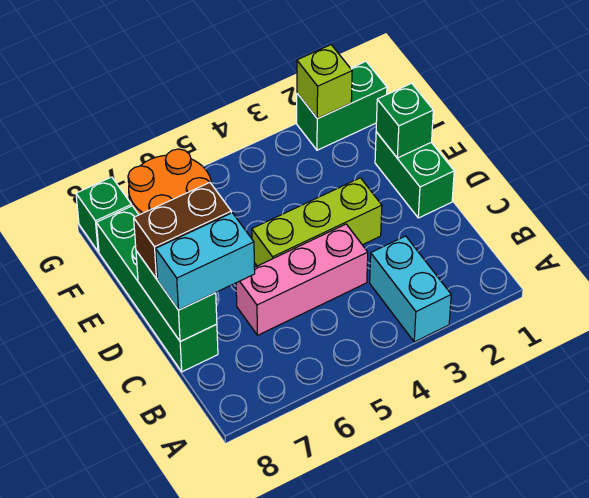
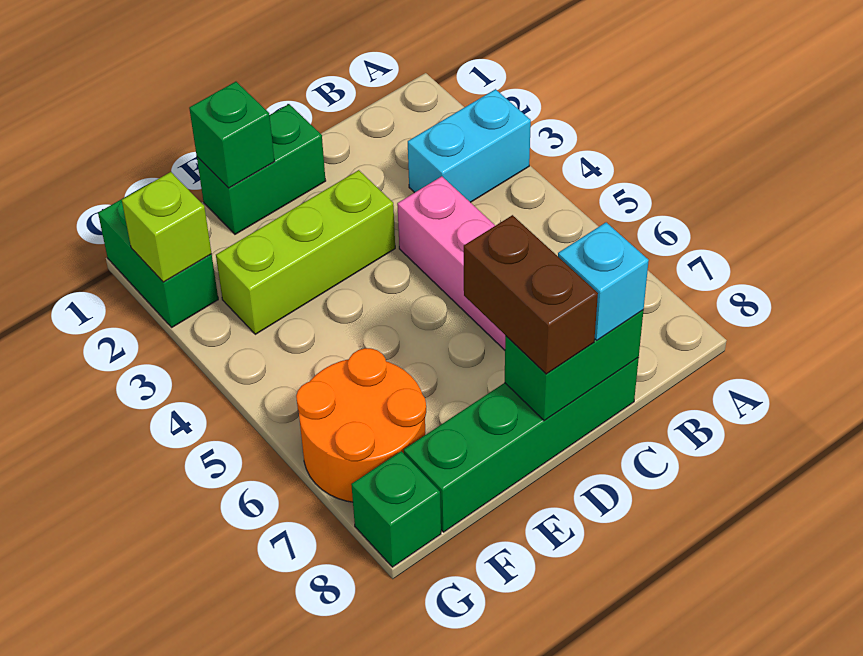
cyan 1x2 brick [156,213,255,310] -> cyan 1x1 brick [558,222,649,340]
lime 1x3 brick [252,178,382,266] -> lime 1x3 brick turned to [216,170,395,334]

